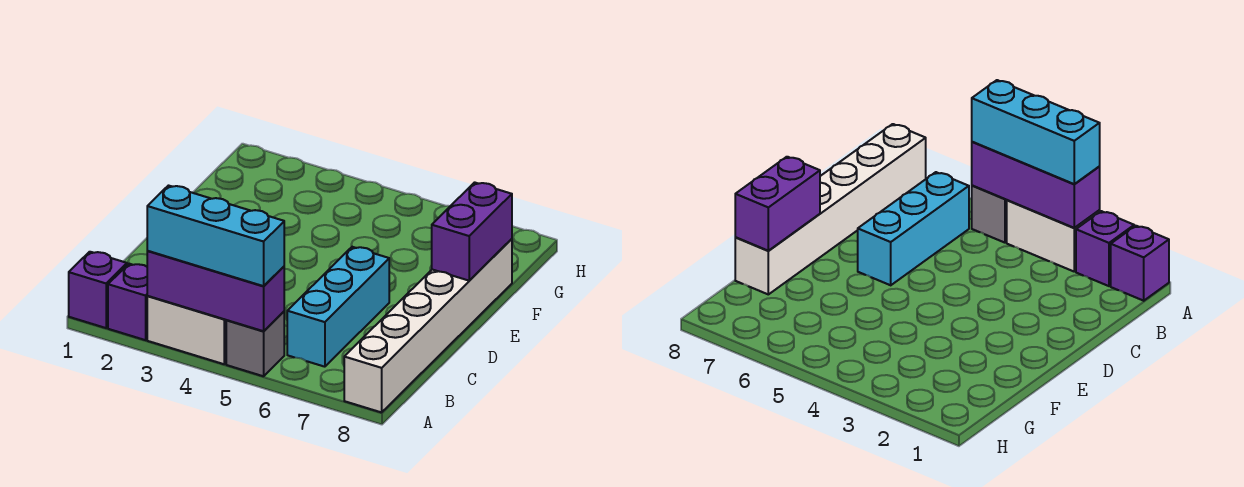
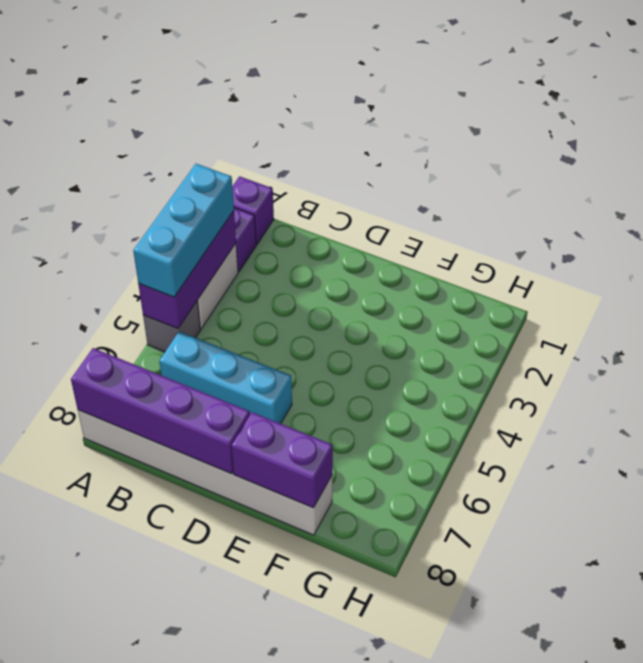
none -> purple 1x4 brick [71,348,250,474]

